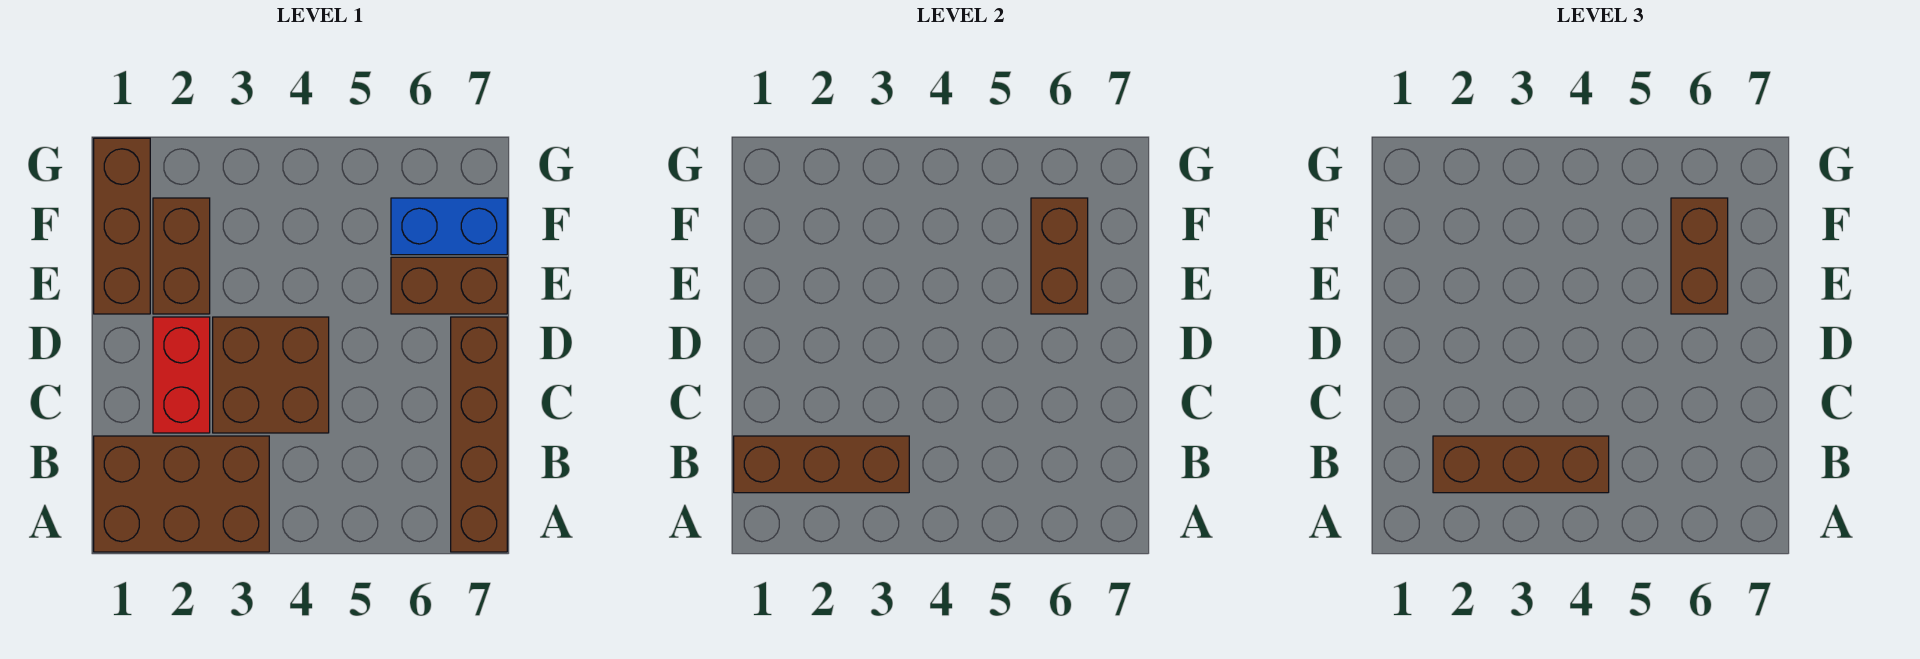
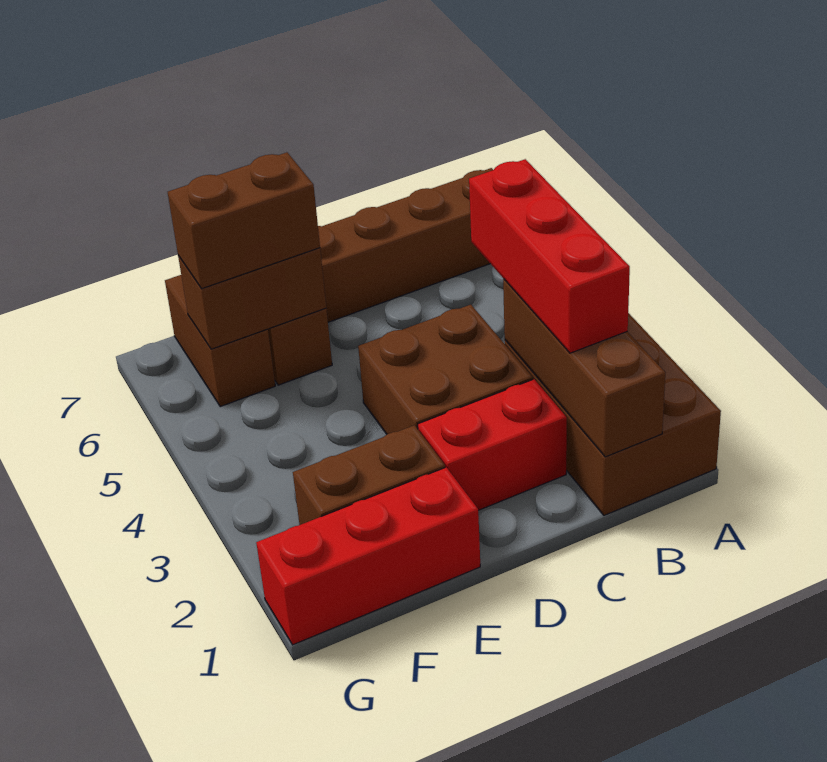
brown 1x3 brick [1433,436,1609,493] -> red 1x3 brick [469,159,630,353]
brown 1x3 brick [94,138,150,314] -> red 1x3 brick [256,467,480,645]
blue 1x2 brick [391,198,507,255] -> brown 1x2 brick [165,275,275,407]

